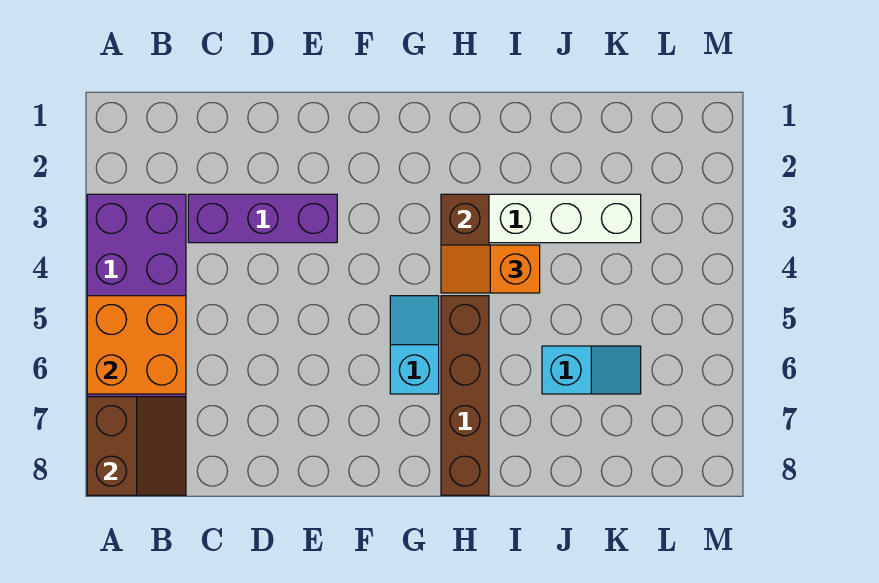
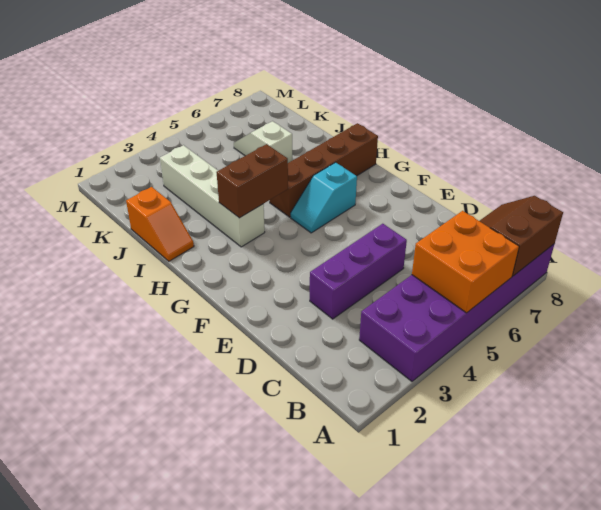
purple 1x3 brick [188,194,337,243] -> purple 1x3 brick turned to [310,224,407,319]
orange 1x2 slope [441,245,540,293] -> orange 1x2 slope moved to [126,187,194,261]
cyan 1x2 slope [542,346,641,394] -> white 1x2 slope [234,121,292,163]

